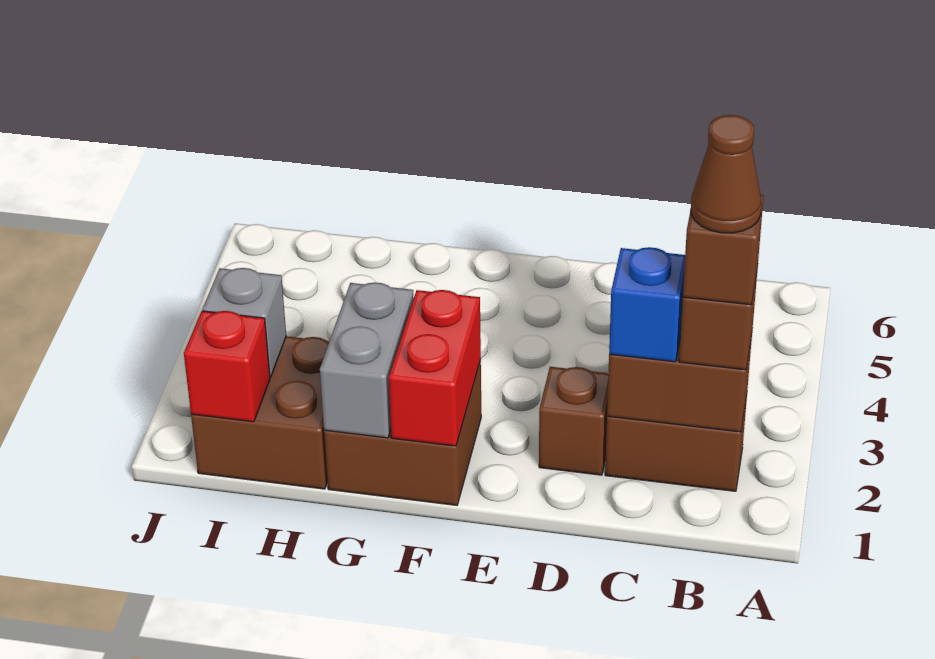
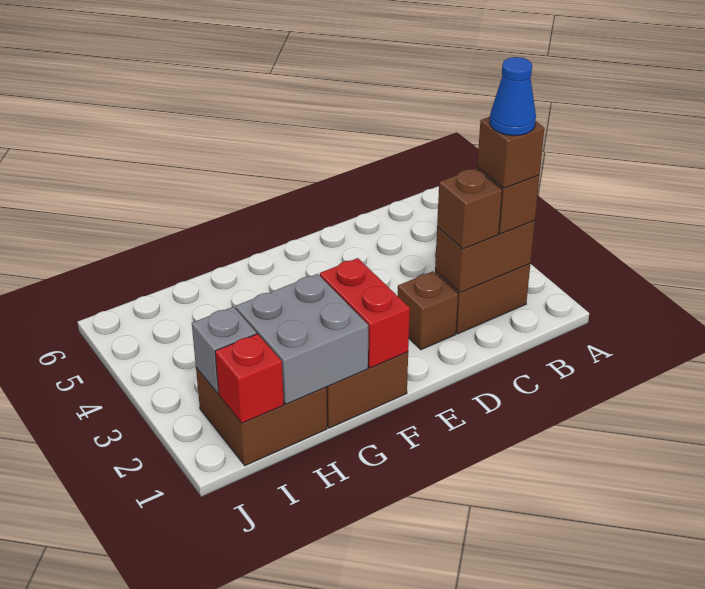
brown 1x1 cone [691,115,761,233] -> blue 1x1 cone [490,57,536,136]
blue 1x1 brick [609,247,685,362] -> brown 1x1 brick [437,168,502,249]
grey 1x2 brick [320,282,414,438] -> grey 2x2 brick [236,274,368,404]

